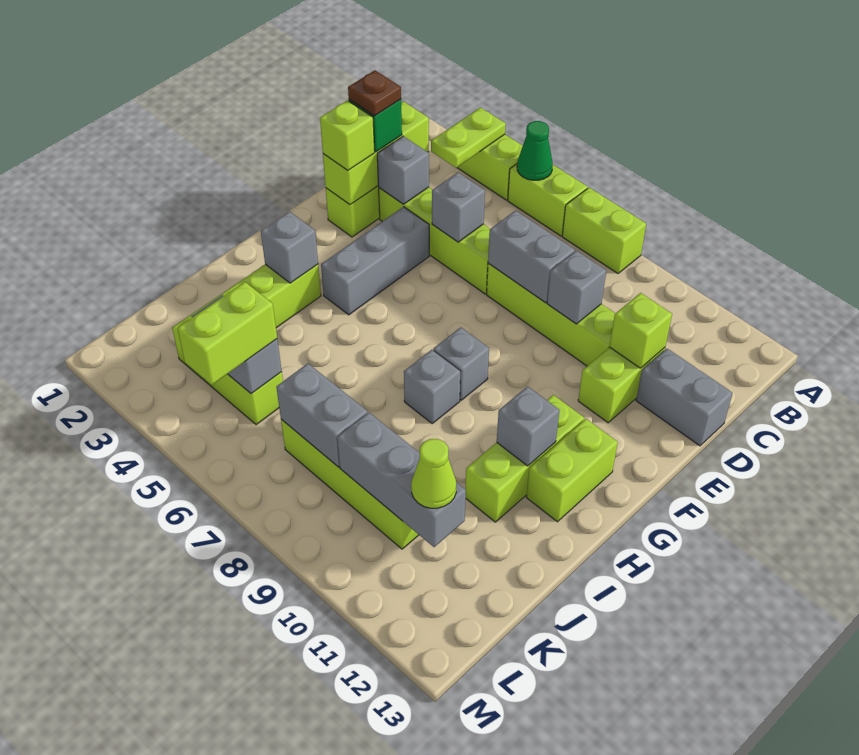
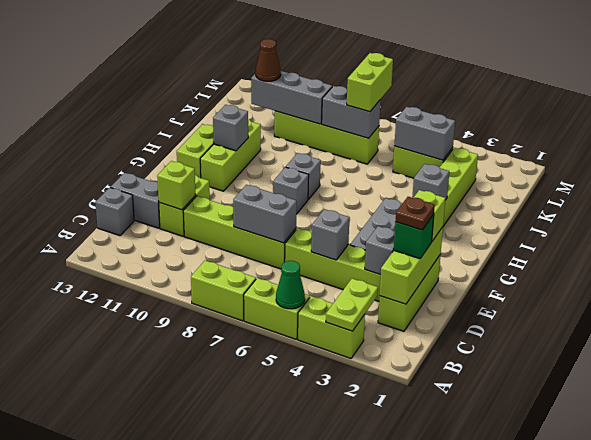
grey 1x1 brick [547,251,606,324] -> grey 1x1 brick moved to [95,188,134,236]
lime 1x2 brick [177,282,277,385] -> lime 1x2 brick moved to [347,53,393,112]
lime 1x1 cone [411,439,456,508] -> brown 1x1 cone [256,39,281,81]

